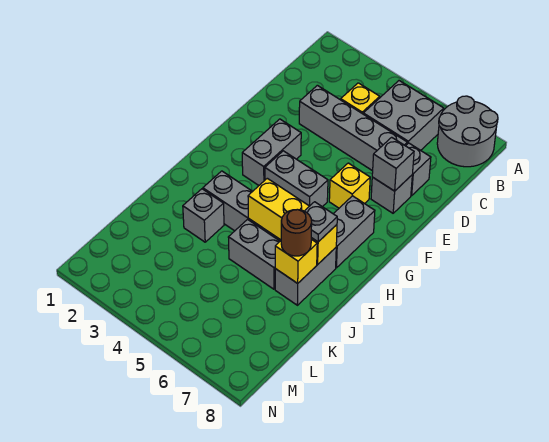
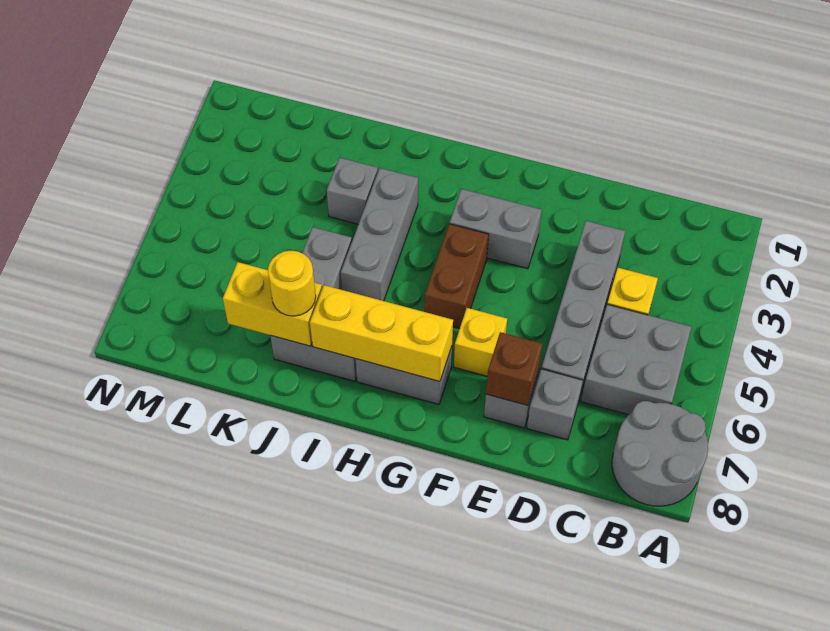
grey 1x1 brick [372,137,414,191] -> brown 1x1 brick [486,332,543,405]
grey 1x2 brick [265,151,328,207] -> brown 1x2 brick [425,224,489,329]
yellow 1x3 brick [248,178,337,264] -> yellow 1x3 brick turned to [310,285,453,381]
grey 1x1 plate [305,202,337,242] -> none
yellow 1x1 brick [275,239,317,283] -> yellow 1x2 brick [223,262,322,346]
brown 1x1 round brick [281,210,312,256] -> yellow 1x1 round brick [268,251,316,316]

